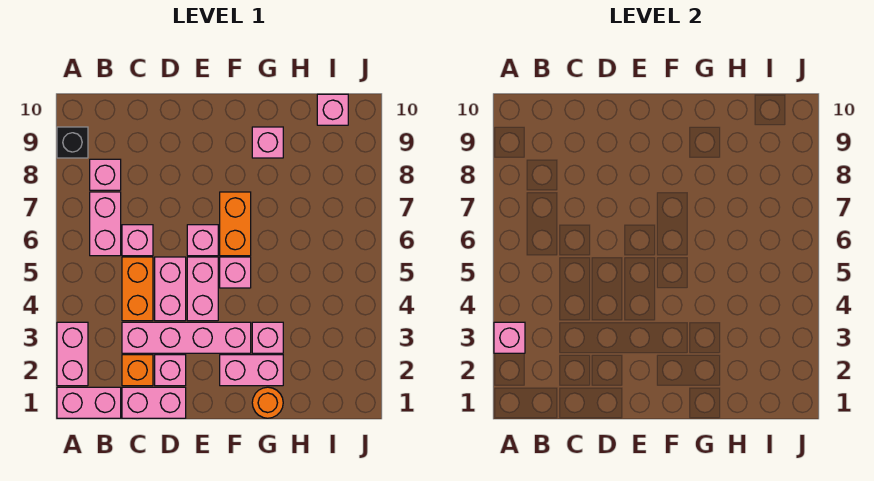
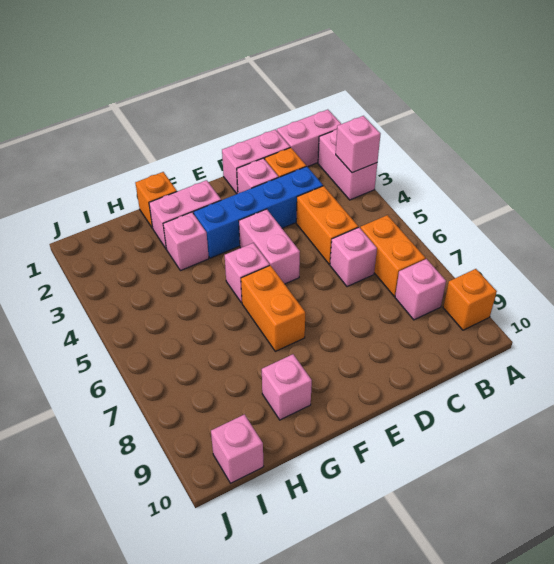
black 1x1 brick [57,127,88,158] -> orange 1x1 brick [443,269,497,330]
pink 1x2 brick [90,192,121,256] -> orange 1x2 brick [360,215,425,296]
pink 1x4 brick [122,322,251,353] -> blue 1x4 brick [194,166,323,258]
pink 1x2 brick [155,257,186,321] -> none
pink 1x1 brick [187,225,218,256] -> none
orange 1x1 round brick [252,387,283,418] -> orange 1x1 brick [135,172,177,228]

